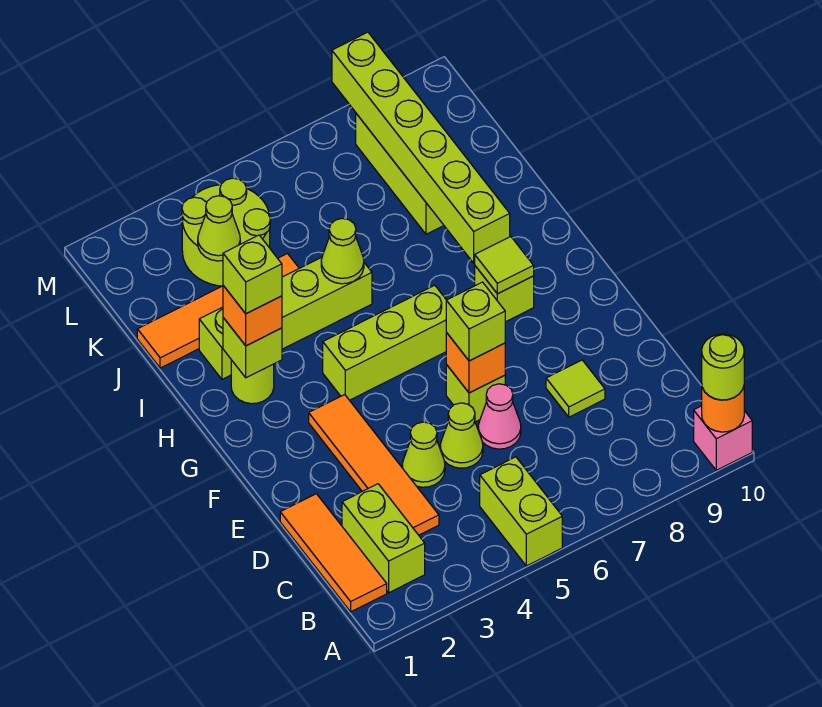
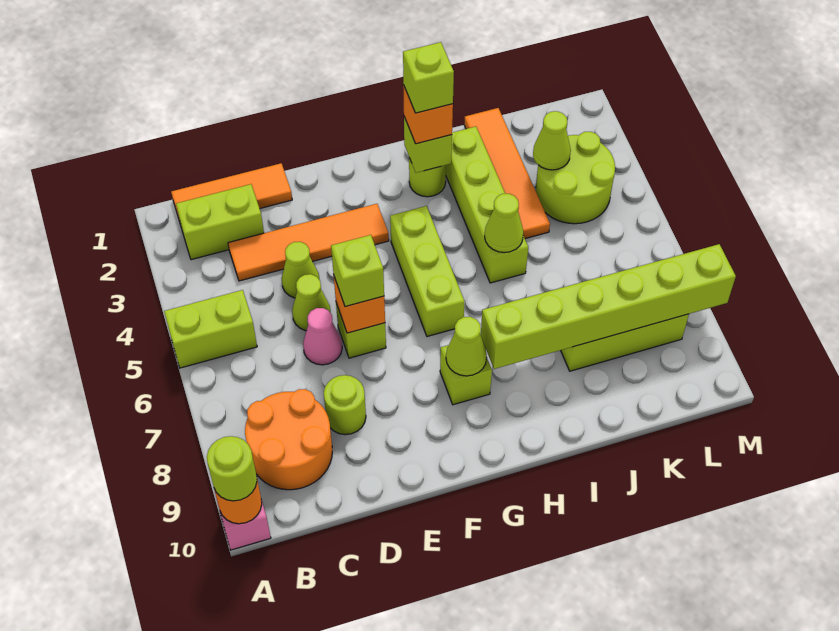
none -> orange 2x2 round brick [245,389,332,490]
lime 1x1 tile [546,360,605,417] -> lime 1x1 round brick [324,375,366,435]
lime 1x1 tile [475,237,534,294] -> lime 1x1 cone [446,317,487,376]

